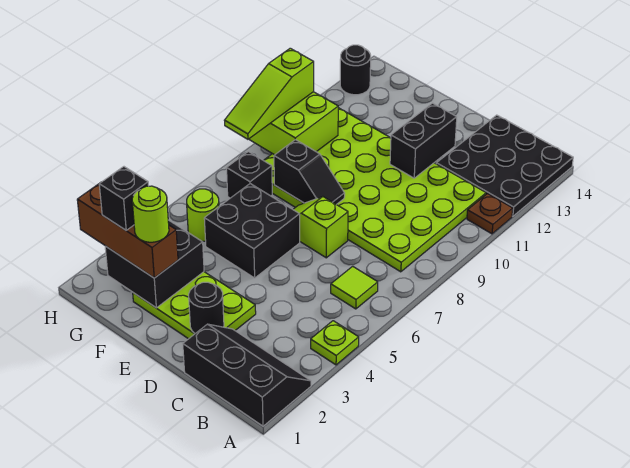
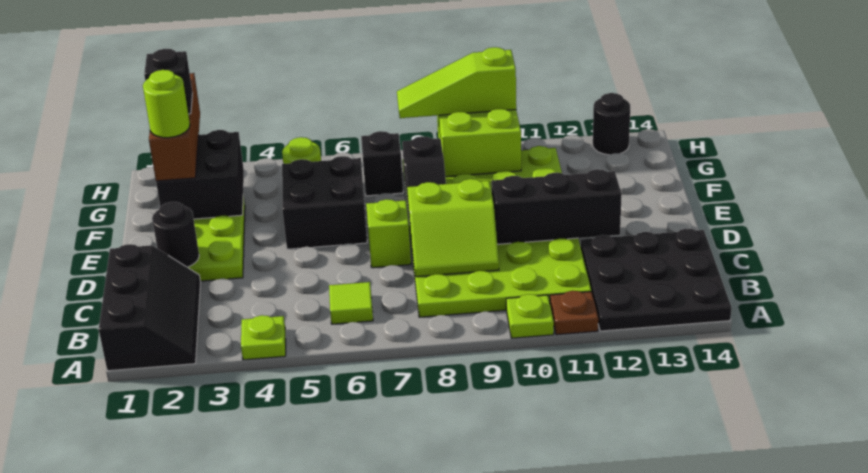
none -> lime 1x1 plate [506,294,554,338]
none -> lime 2x2 slope [407,179,499,277]
black 1x2 brick [390,103,457,178] -> black 1x3 brick [491,169,622,244]

